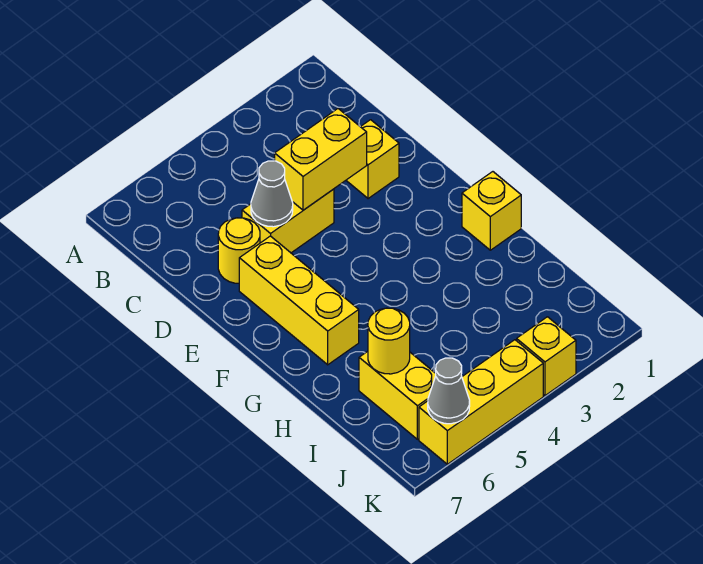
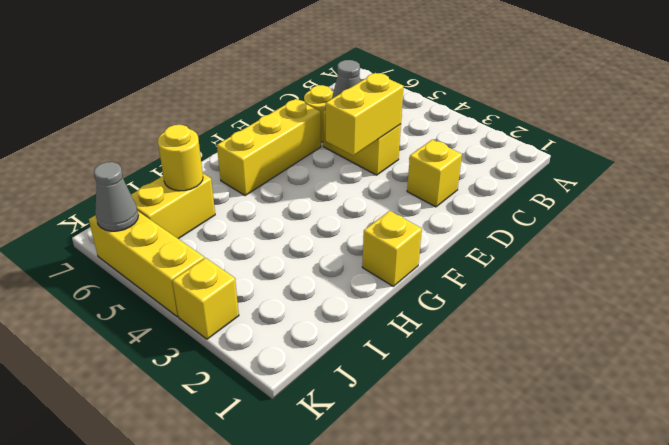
yellow 1x2 brick [275,109,367,210] -> yellow 1x2 brick turned to [326,73,404,156]

